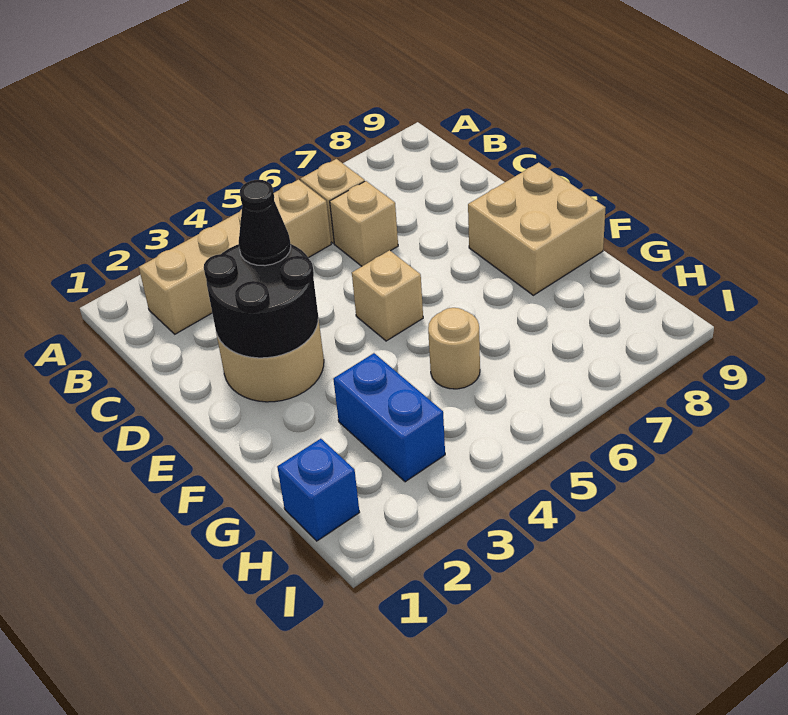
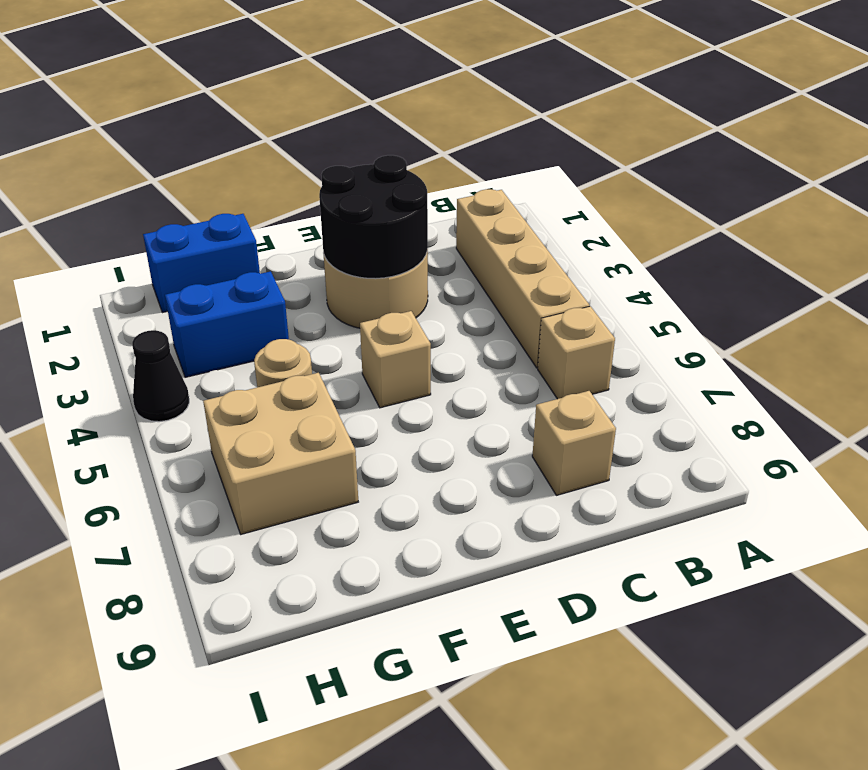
tan 1x1 brick [330,181,398,266] -> tan 1x1 brick moved to [532,391,616,495]
black 1x1 cone [239,180,291,266] -> black 1x1 cone moved to [132,330,189,422]
tan 2x2 brick [468,163,606,295] -> tan 2x2 brick moved to [203,373,358,534]
blue 1x1 brick [277,439,360,541] -> blue 1x2 brick [143,214,260,313]

